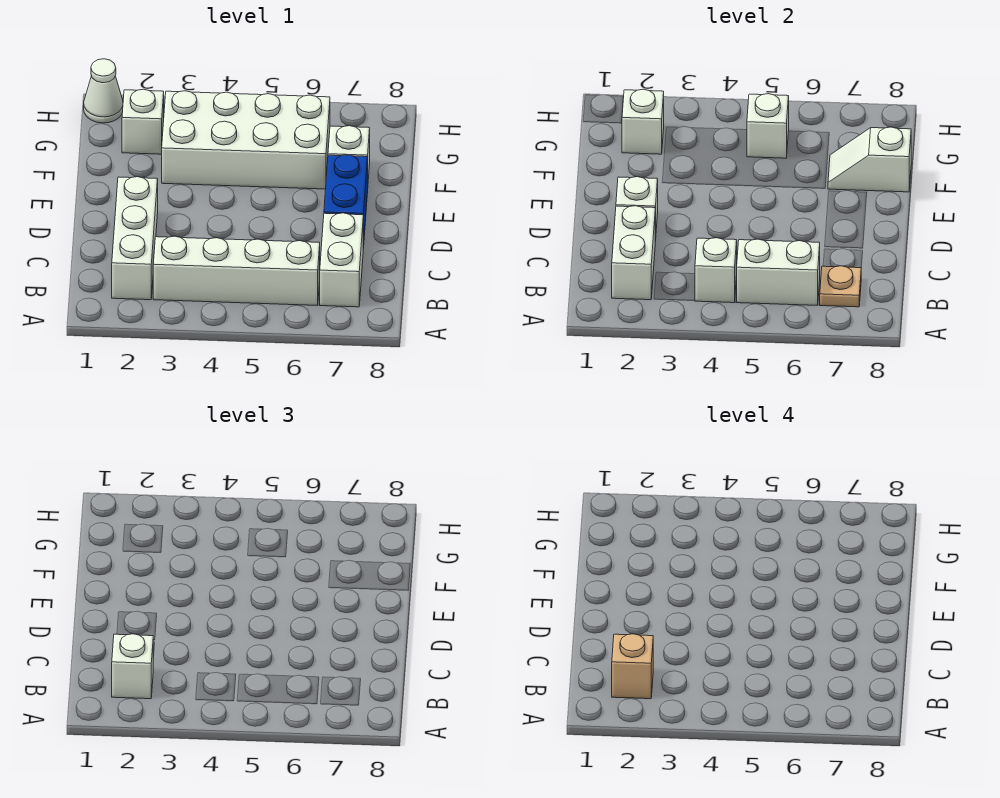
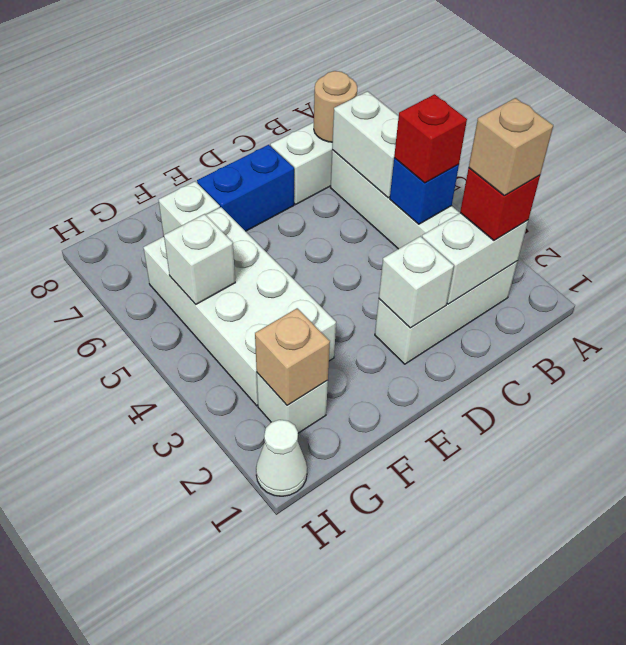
white 1x1 brick [112,634,153,699] -> red 1x1 brick [460,168,540,240]
white 1x1 brick [695,238,737,303] -> blue 1x1 brick [390,158,459,224]
none -> red 1x1 brick [394,94,467,183]
tan 1x1 plate [820,266,861,307] -> tan 1x1 round brick [314,71,357,142]
white 1x2 slope [828,127,911,192] -> none
white 1x1 brick [622,89,664,154] -> tan 1x1 brick [255,308,330,405]

